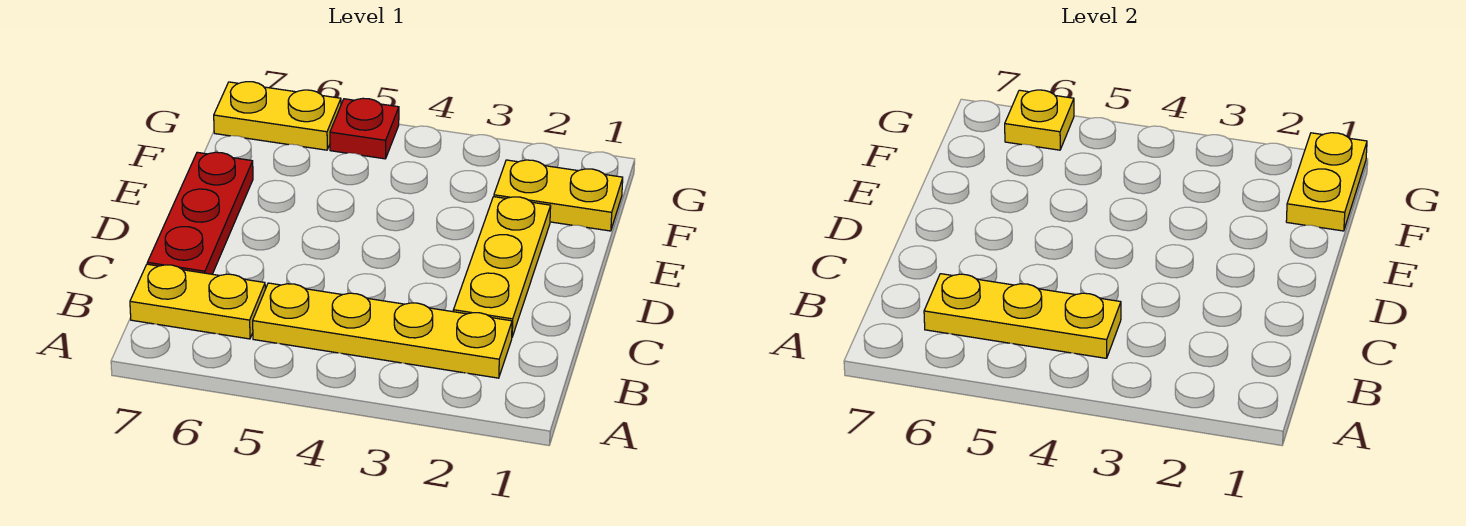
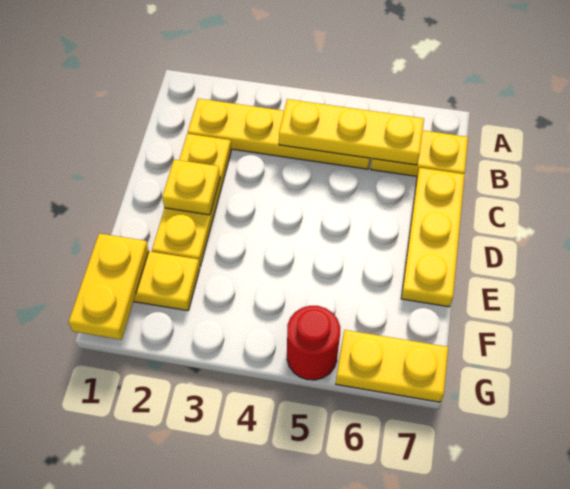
red 1x3 plate [147,152,253,274] -> yellow 1x3 plate [401,168,465,307]
red 1x1 plate [330,98,399,159] -> red 1x1 round brick [287,306,340,380]
yellow 1x1 plate [1005,90,1074,150] -> yellow 1x1 plate moved to [162,160,220,215]

